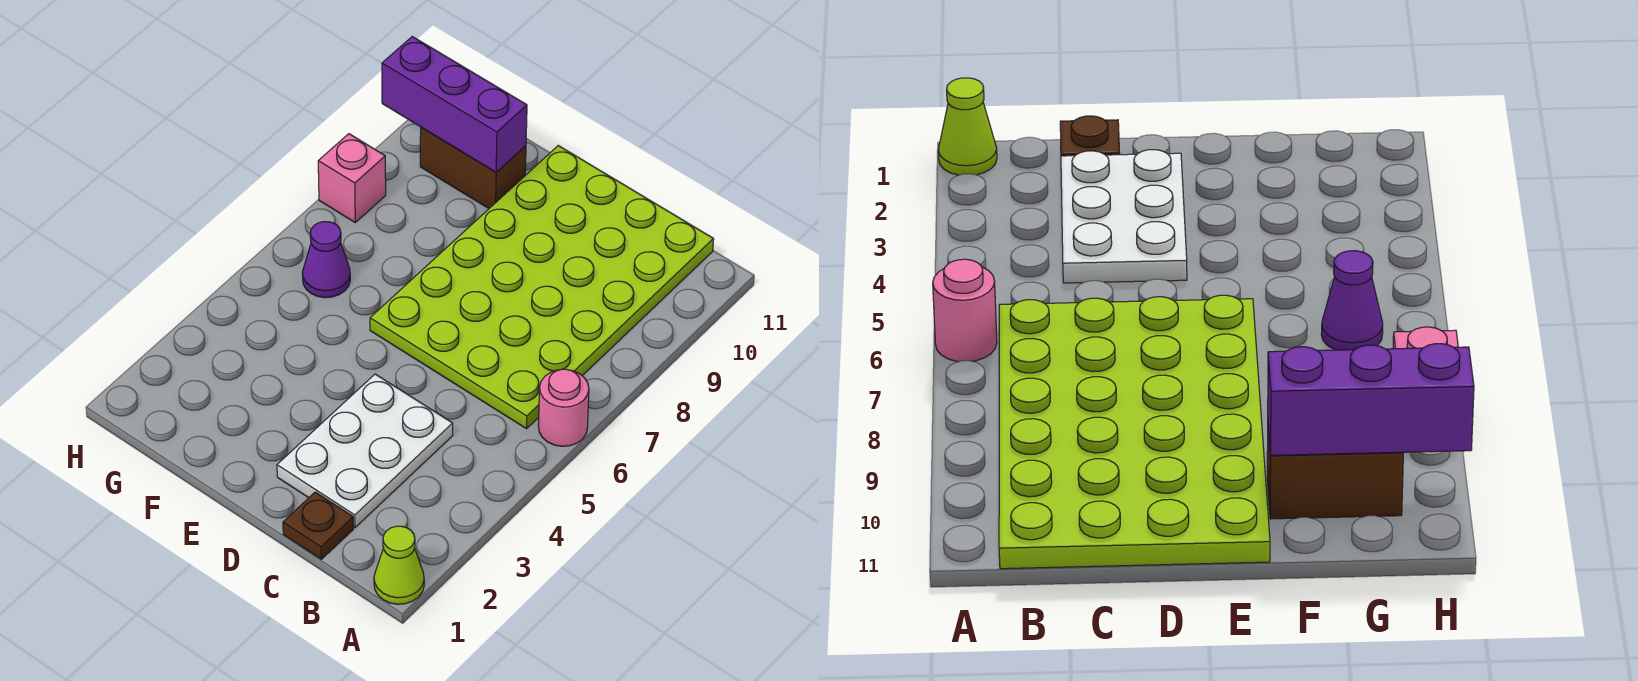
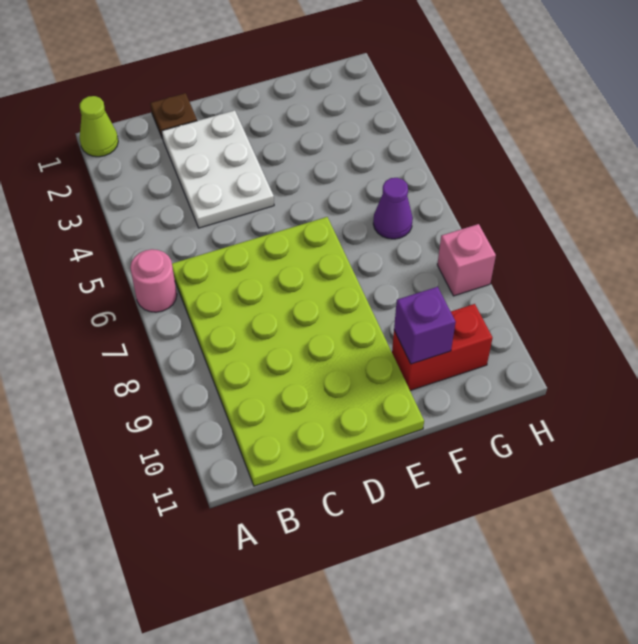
brown 1x2 brick [420,127,526,208] -> red 1x2 brick [392,304,492,391]
purple 1x3 brick [382,37,527,172] -> purple 1x1 brick [394,287,456,364]

